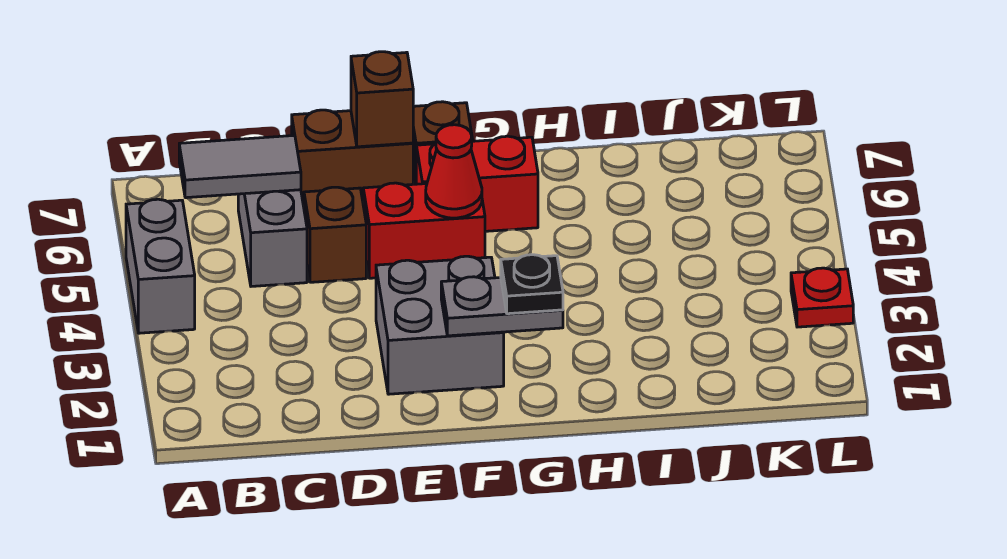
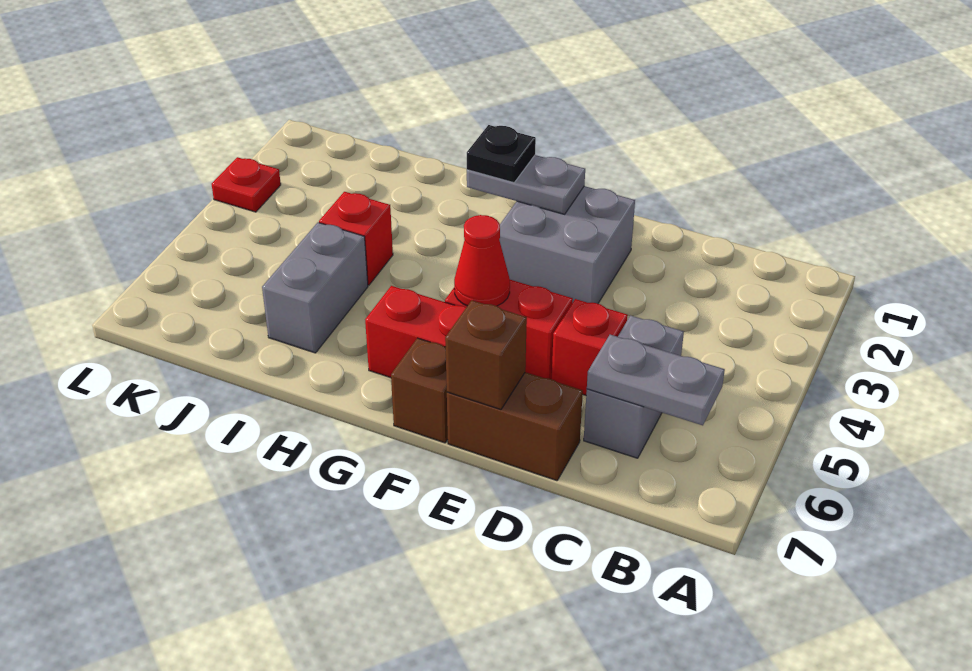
grey 1x2 brick [126,199,195,333] -> grey 1x2 brick moved to [262,223,368,353]
grey 1x2 tile [179,135,301,198] -> grey 1x2 plate [587,335,725,425]
brown 1x1 brick [304,187,366,282] -> red 1x1 brick [552,299,628,395]
none -> red 1x1 brick [319,192,393,285]

